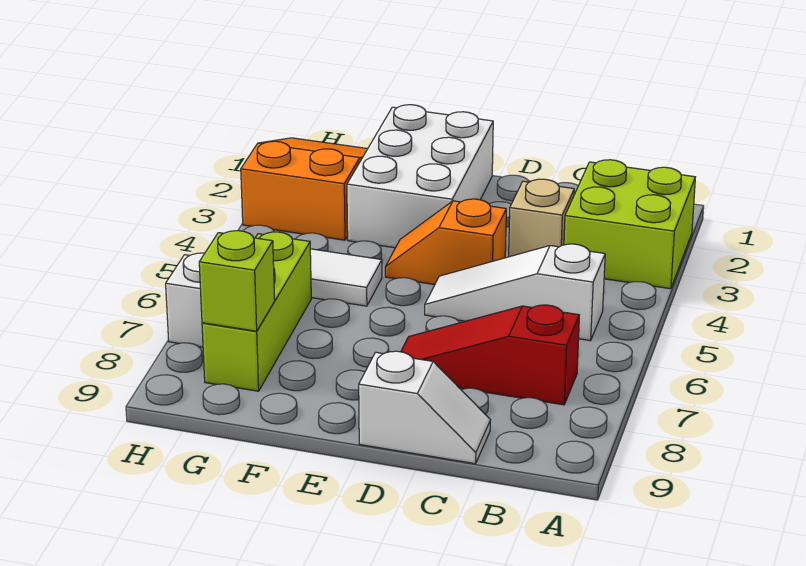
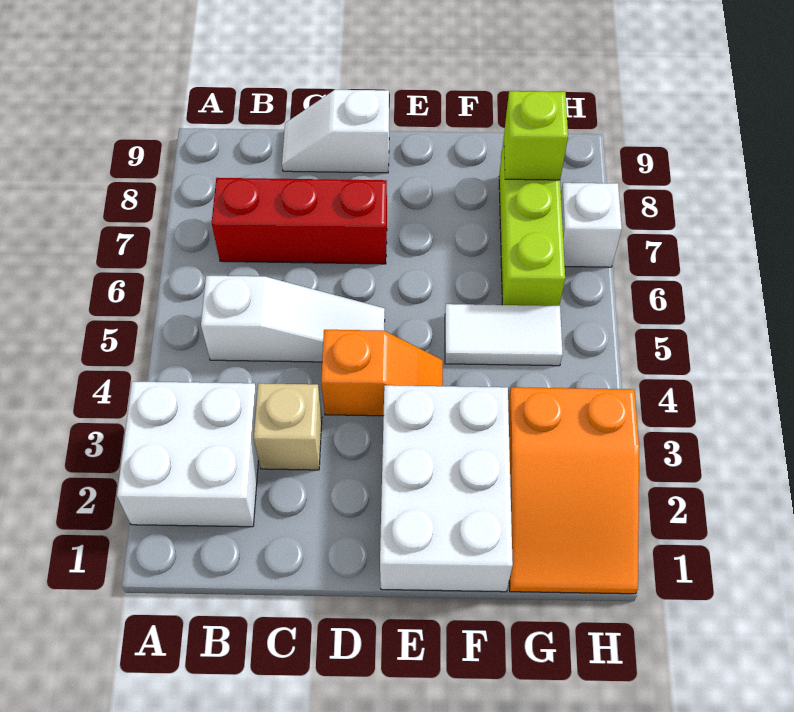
lime 2x2 brick [564,160,695,289] -> white 2x2 brick [117,381,259,527]
red 1x3 slope [401,305,579,405] -> red 1x3 brick [212,178,387,264]

